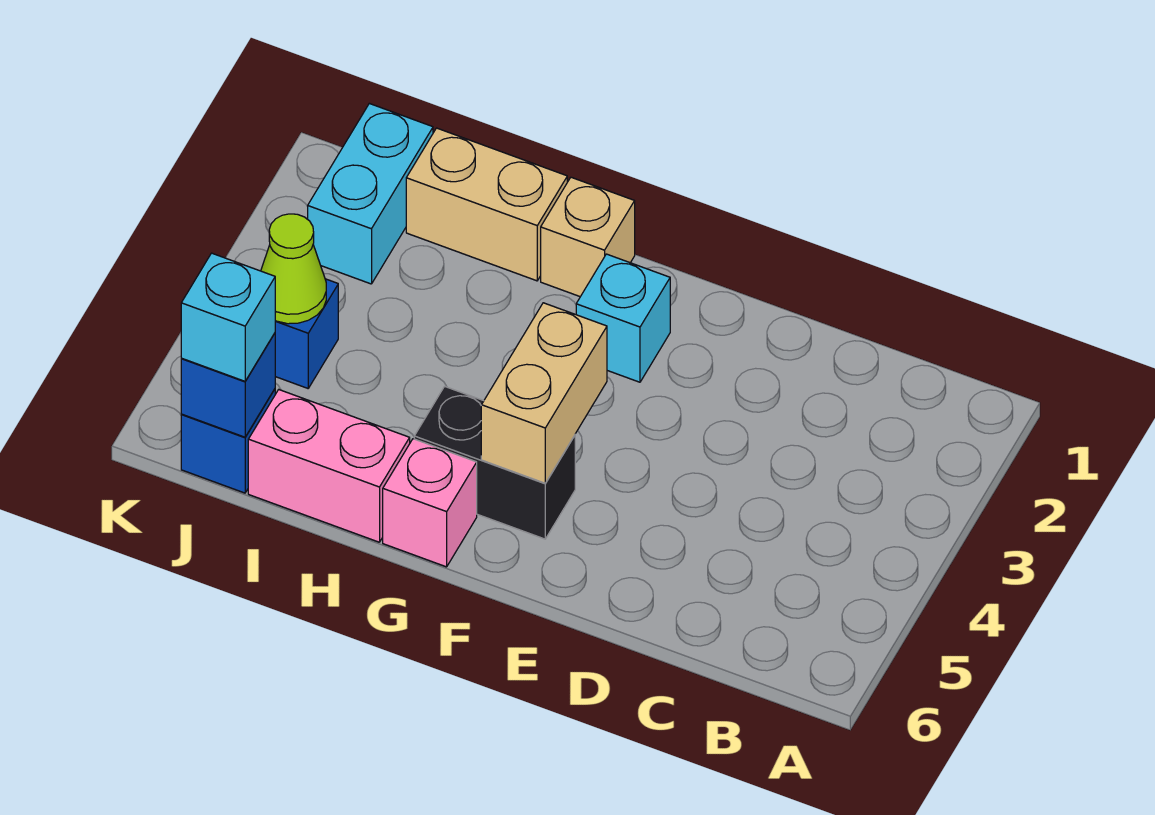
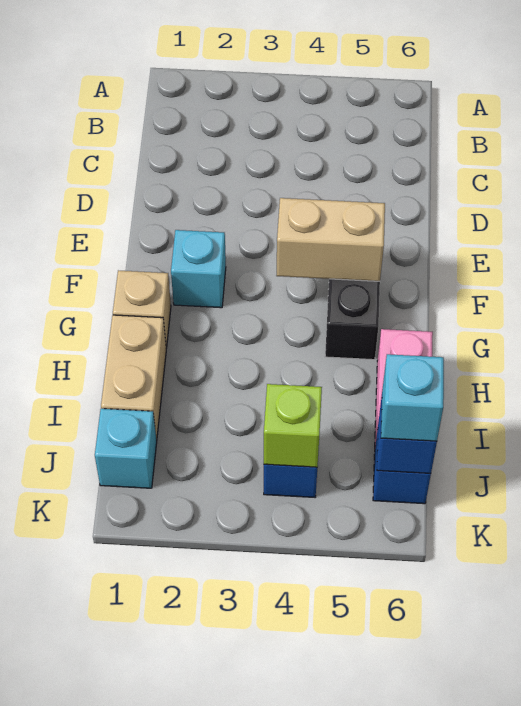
pink 1x1 brick [383,439,477,567] -> none
cyan 1x2 brick [308,103,433,284] -> cyan 1x1 brick [95,409,157,488]
lime 1x1 cone [261,214,326,324] -> lime 1x1 brick [264,384,322,467]

